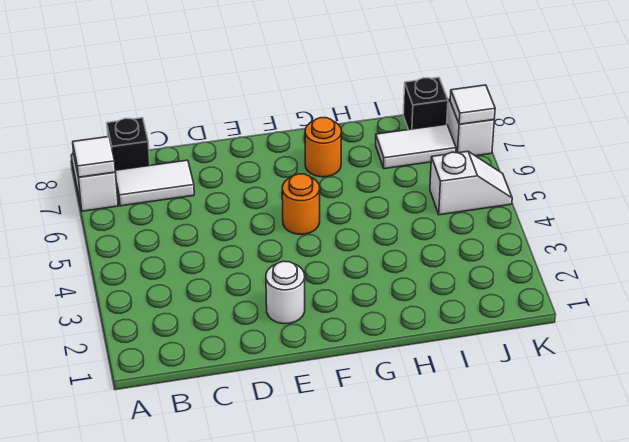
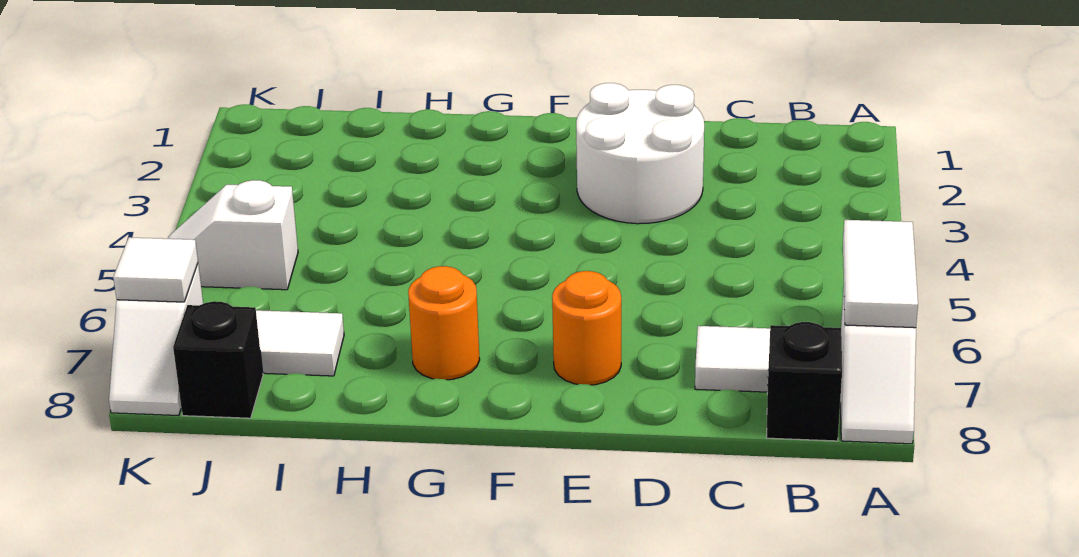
white 1x1 tile [73,137,115,177] -> white 1x2 tile [843,220,918,328]
white 1x1 round brick [266,261,305,324] -> white 2x2 round brick [576,83,704,224]
orange 1x1 round brick [282,174,320,234] -> orange 1x1 round brick moved to [552,271,621,385]

